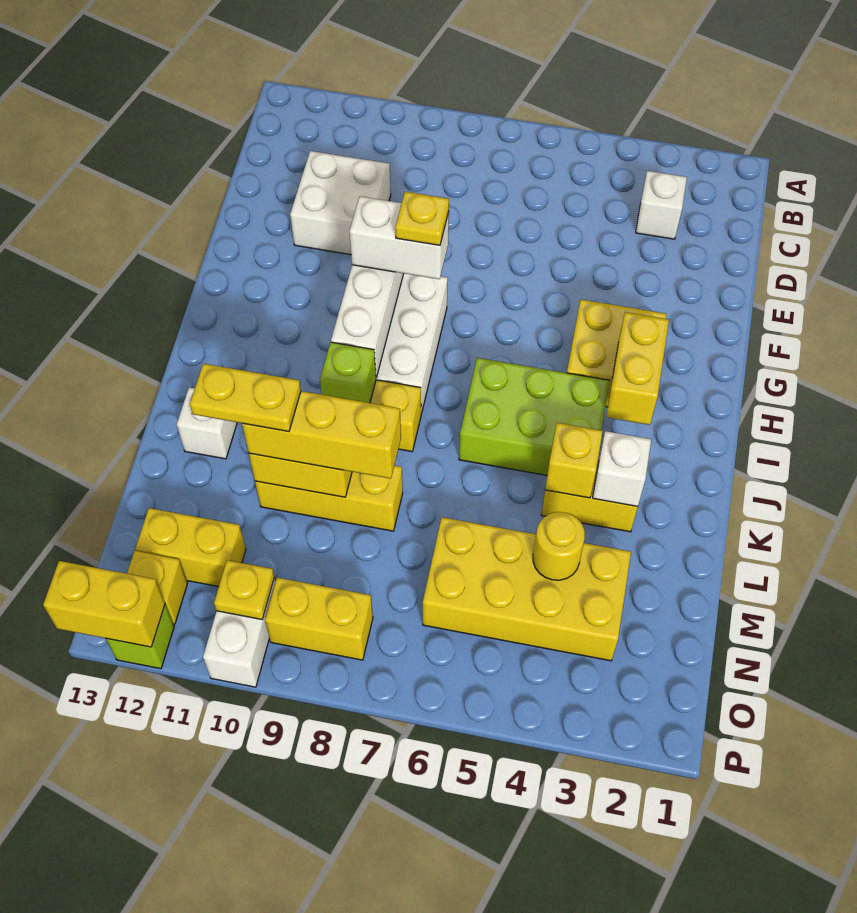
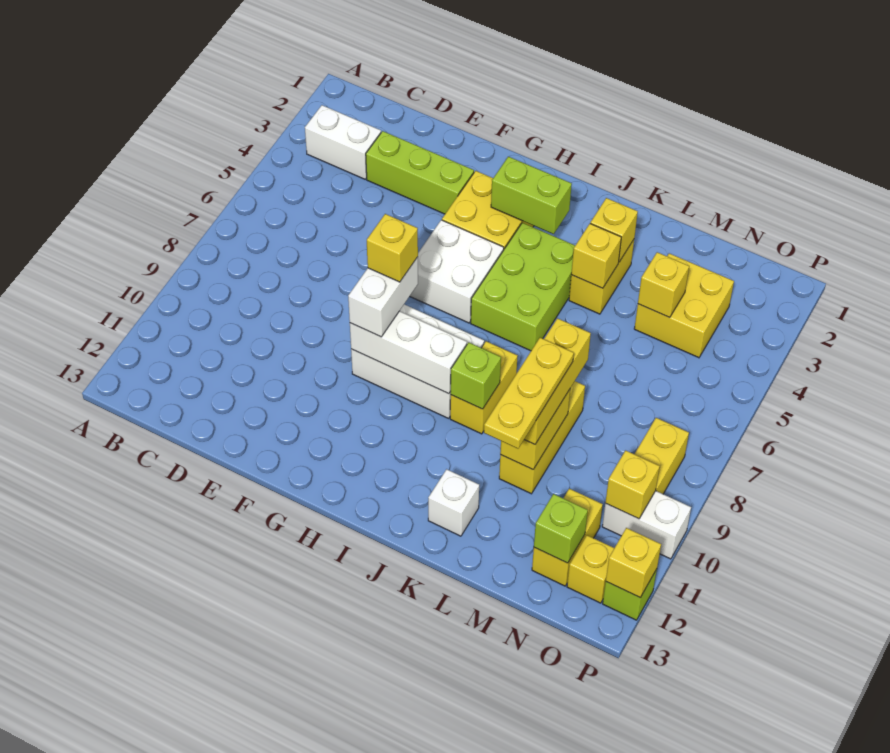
white 1x1 brick [636,171,687,239] -> white 1x2 brick [305,105,381,179]
none -> lime 1x3 brick [366,131,474,214]
white 2x2 brick [290,151,391,255] -> white 2x2 brick moved to [410,220,504,323]
yellow 1x1 plate [395,192,449,245] -> yellow 1x1 brick [367,214,418,282]
yellow 1x2 brick [606,312,669,425] -> lime 1x2 brick [491,157,572,234]
white 1x1 brick [593,431,651,506] -> yellow 1x1 brick [590,198,638,262]
yellow 1x2 plate [190,364,301,432] -> yellow 1x3 plate [484,338,574,448]
yellow 2x4 brick [423,517,631,661] -> yellow 2x2 brick [634,253,734,358]
yellow 1x1 round brick [533,512,585,580] -> yellow 1x1 brick [638,252,689,318]
none -> lime 1x1 brick [534,494,588,563]
yellow 1x1 plate [214,560,274,619] -> yellow 1x1 brick [605,450,660,519]
yellow 1x2 brick [43,561,165,647] -> yellow 1x1 brick [606,528,661,597]

